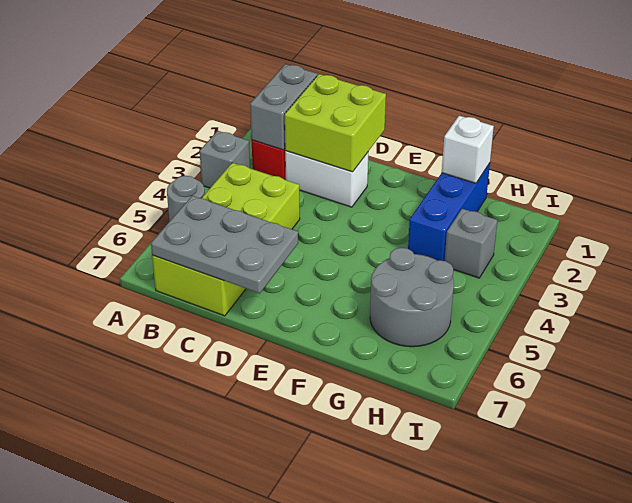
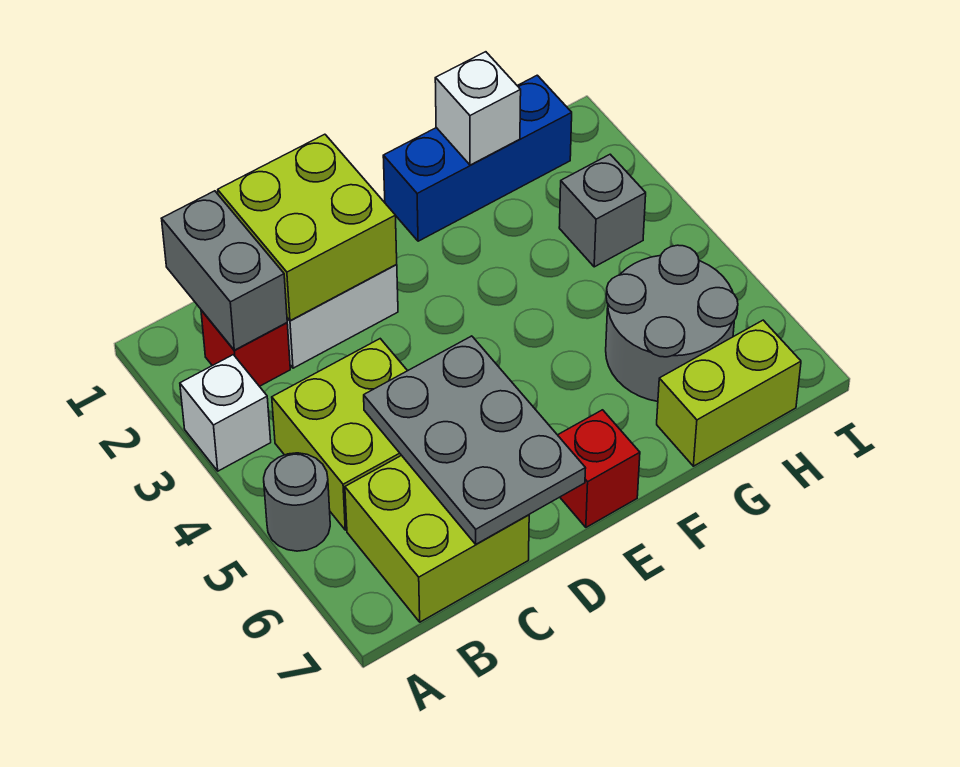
grey 1x1 brick [200,131,250,188] -> white 1x1 brick [180,355,271,471]
grey 2x3 plate [151,196,298,293] -> grey 2x3 plate turned to [364,336,586,544]
none -> red 1x1 brick [558,410,640,527]
blue 1x3 brick [408,163,490,261] -> blue 1x3 brick turned to [383,75,572,241]
none -> lime 1x2 brick [657,320,801,466]

